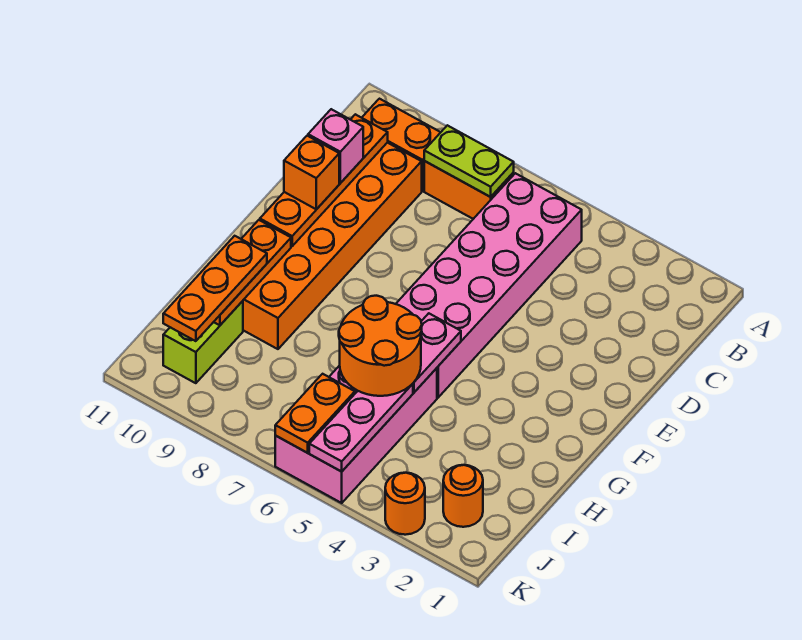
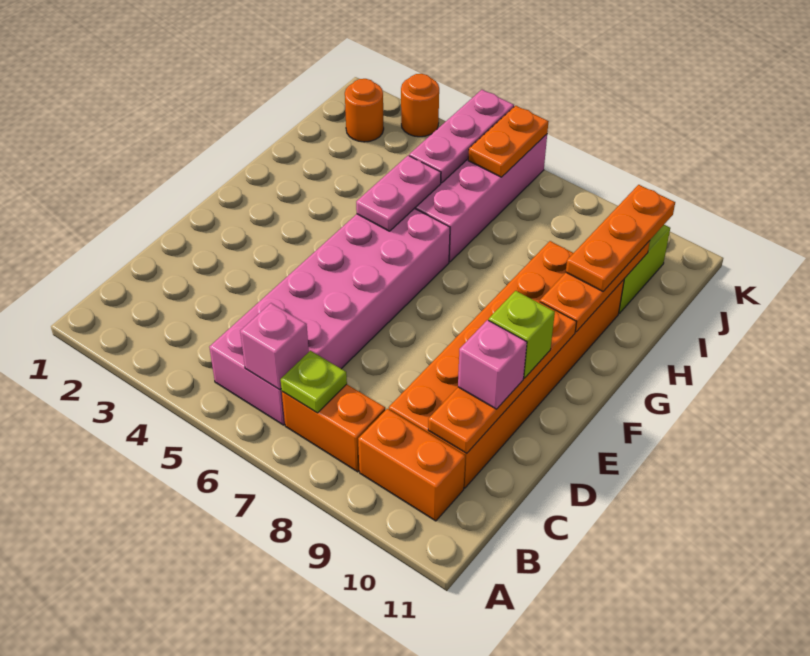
none -> pink 1x1 brick [240,303,309,390]
lime 1x2 plate [424,125,514,197] -> lime 1x1 plate [281,351,347,413]
orange 1x1 brick [284,136,339,209] -> lime 1x1 brick [489,291,555,378]
orange 2x2 round brick [339,296,422,396] -> none

